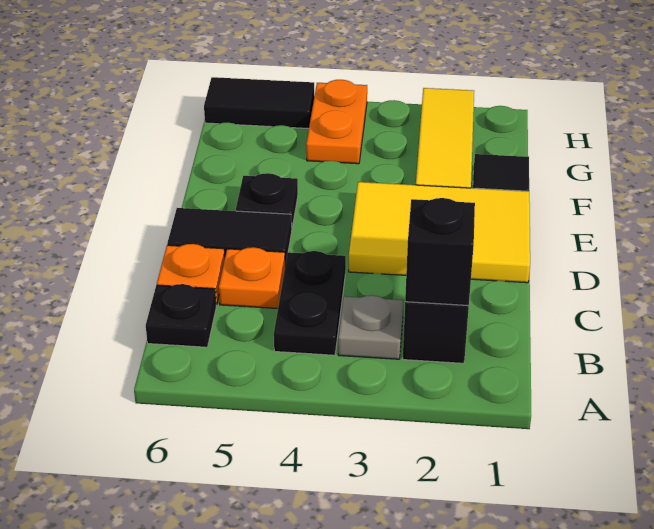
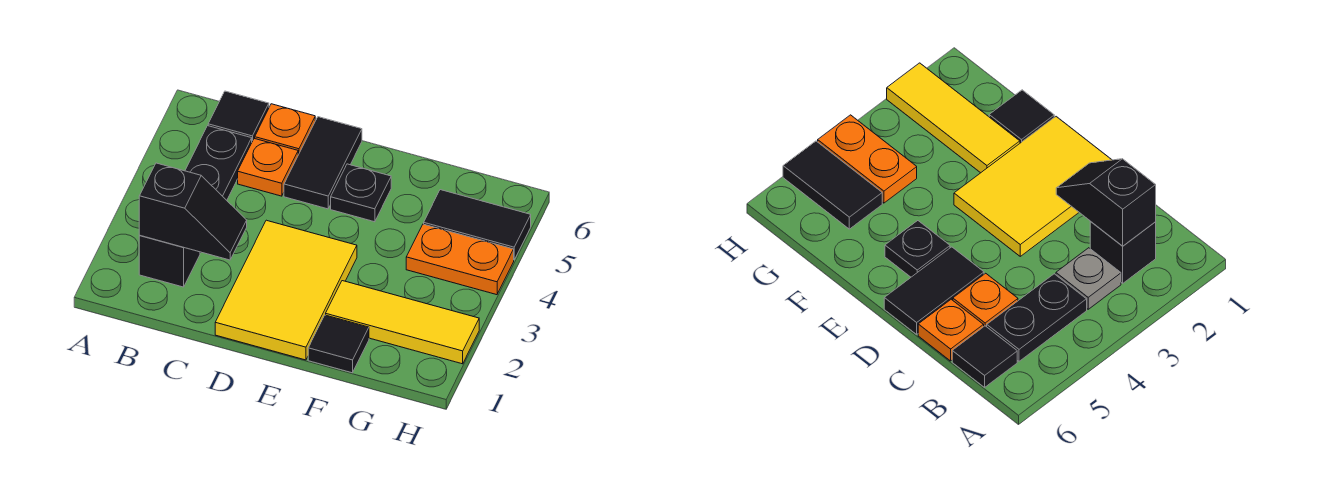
black 1x2 plate [274,251,346,355] -> black 1x2 plate turned to [185,126,252,200]
black 1x1 plate [146,284,216,347] -> black 1x1 tile [208,91,269,141]
black 1x2 tile [204,77,314,129] -> black 1x2 tile turned to [424,190,531,260]

